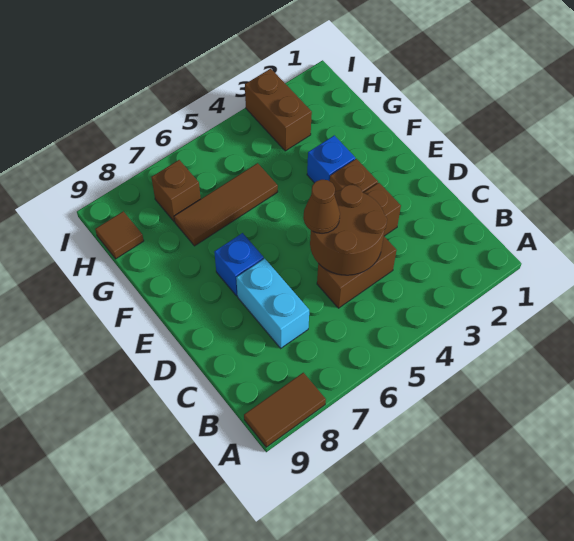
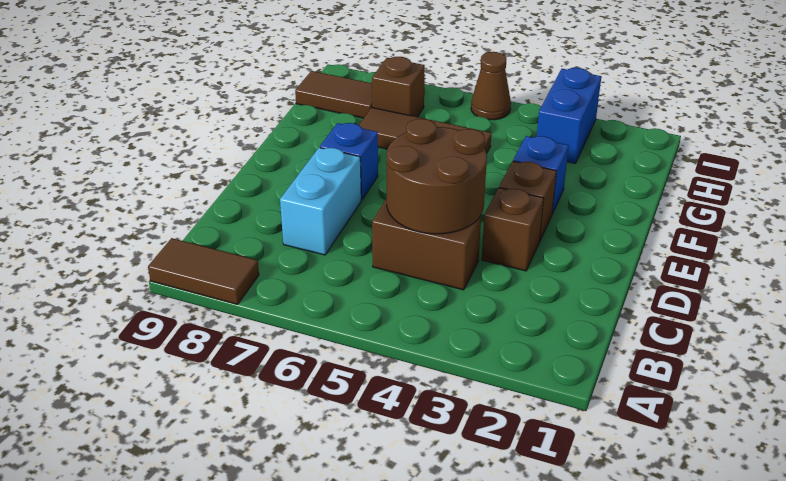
brown 1x1 cone [303,180,340,233] -> brown 1x1 cone moved to [471,52,511,120]
brown 1x2 brick [245,69,312,151] -> blue 1x2 brick [537,68,601,163]
brown 1x1 tile [95,211,144,259] -> brown 1x2 tile [295,71,372,118]

